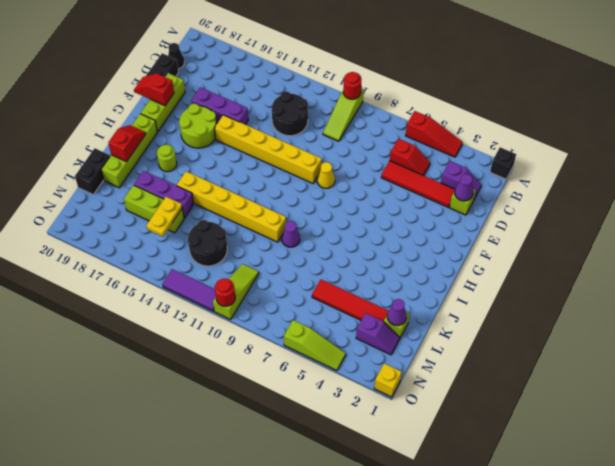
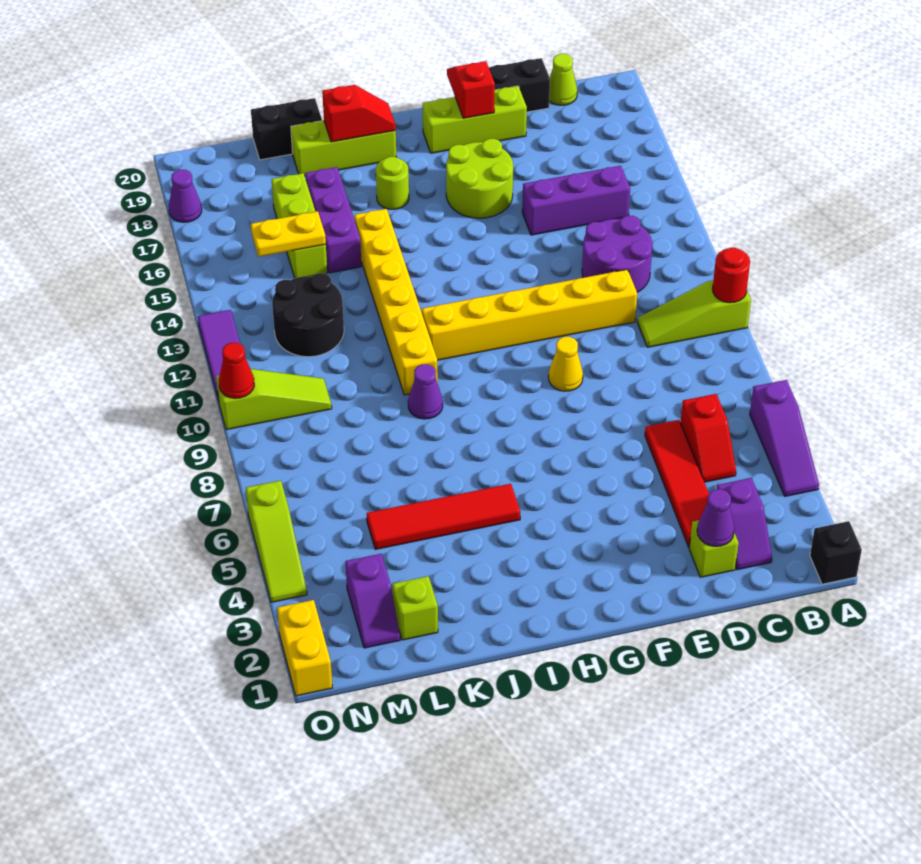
red 1x3 slope [406,111,463,157] -> purple 1x3 slope [750,380,819,496]
black 2x2 round brick [272,91,308,136] -> purple 2x2 round brick [582,216,652,292]
black 1x1 cone [168,43,185,69] -> lime 1x1 cone [549,54,577,105]
purple 1x3 brick [191,87,248,125] -> purple 1x3 brick turned to [522,166,630,235]
yellow 1x6 brick [215,115,322,183] -> yellow 1x6 brick turned to [422,270,637,360]
lime 1x4 brick [101,114,157,188] -> lime 1x3 brick [291,120,396,176]
purple 1x1 cone [387,299,407,326] -> purple 1x1 cone moved to [169,170,202,222]
red 1x4 tile [312,280,388,322] -> red 1x4 tile turned to [367,484,520,550]
yellow 1x1 brick [374,364,402,397] -> yellow 1x2 brick [277,600,332,696]
red 1x1 round brick [215,279,235,306] -> red 1x1 cone [219,343,254,398]

